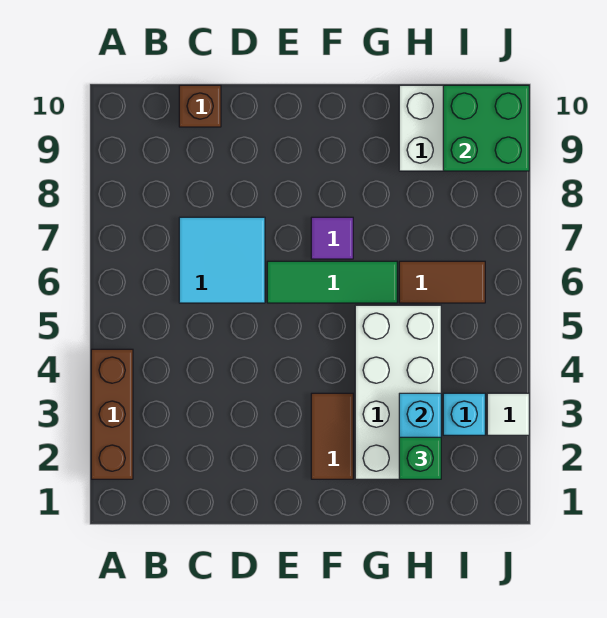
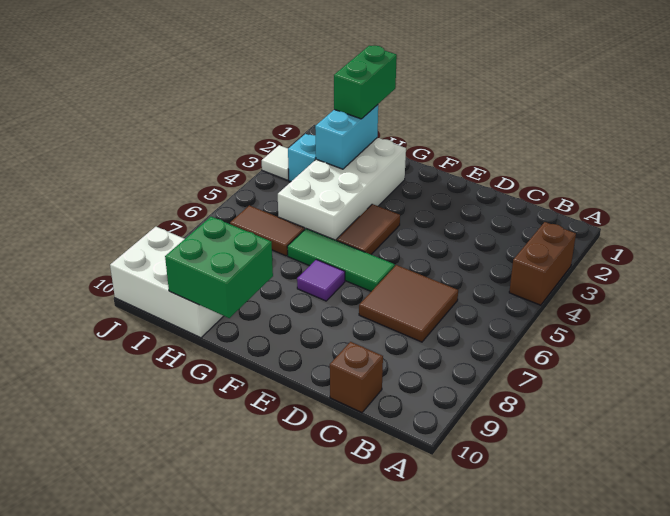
brown 1x3 brick [91,349,133,479] -> brown 1x2 brick [509,222,576,305]
cyan 2x2 tile [179,217,265,303] -> brown 2x2 tile [359,265,458,342]
brown 1x2 tile [311,393,353,479] -> brown 1x2 tile moved to [336,204,400,254]
green 1x1 brick [399,437,441,479] -> green 1x2 brick [334,46,397,119]
green 2x2 brick [443,85,529,171] -> green 2x2 brick moved to [165,217,273,318]

